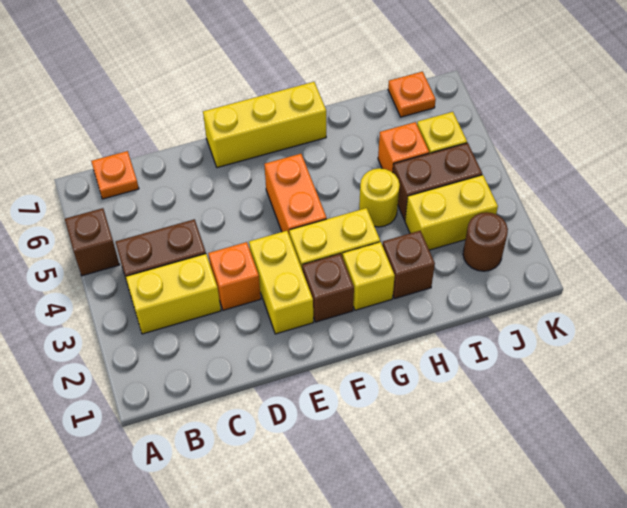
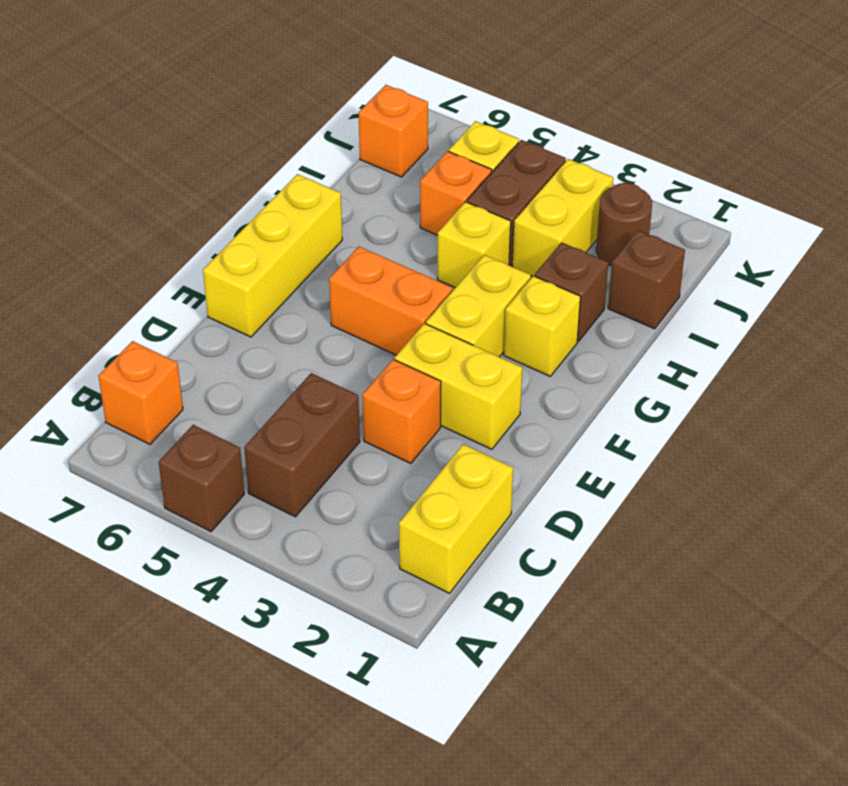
yellow 1x2 brick [126,254,221,334] -> yellow 1x2 brick moved to [399,444,513,593]
orange 1x1 plate [91,151,139,199] -> orange 1x1 brick [98,341,183,444]
brown 1x1 brick [302,254,354,322] -> brown 1x1 brick moved to [608,230,685,329]
yellow 1x1 round brick [359,168,400,227] -> yellow 1x1 brick [438,202,511,288]
orange 1x1 plate [388,72,436,117] -> orange 1x1 brick [359,85,428,177]

